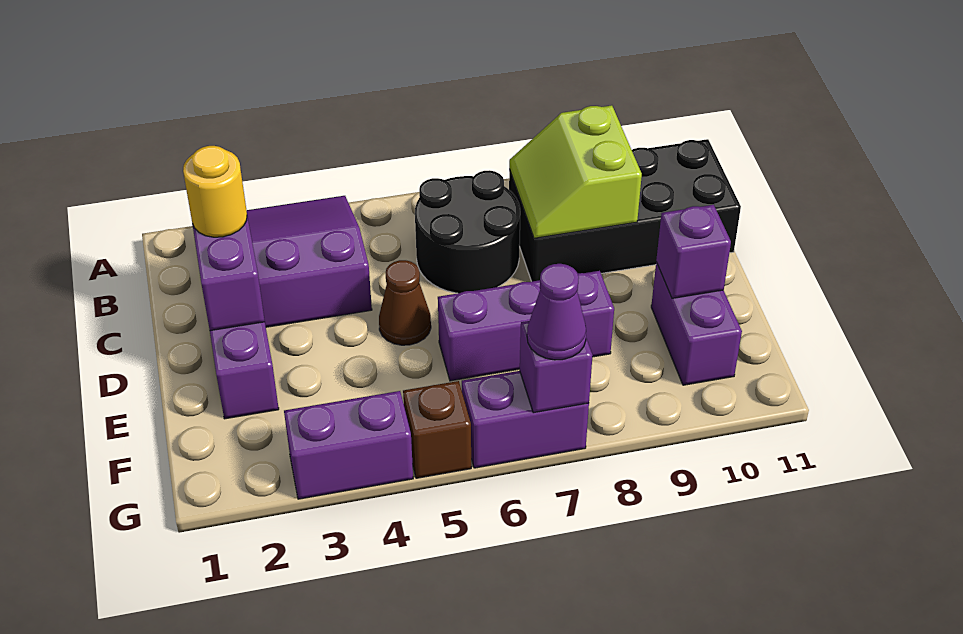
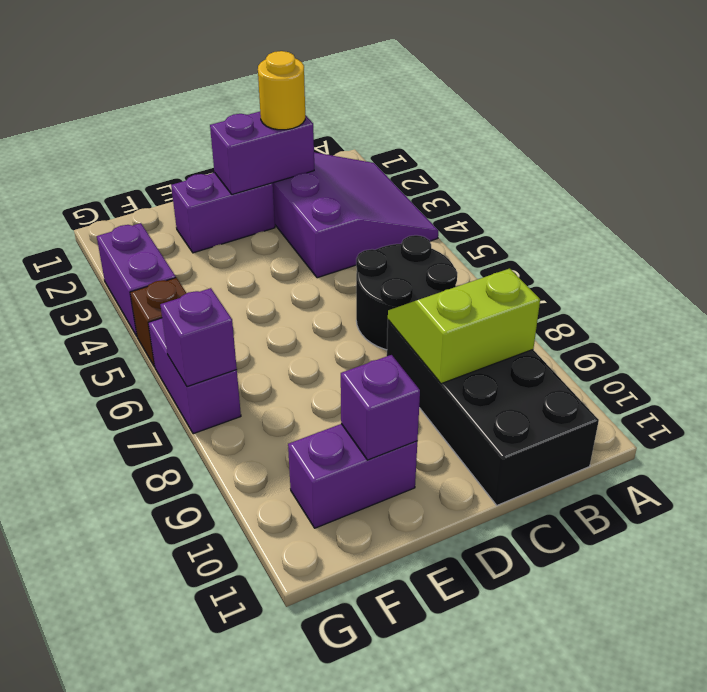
brown 1x1 cone [379,260,431,345] -> none
purple 1x3 brick [438,271,614,381] -> none
purple 1x1 cone [527,264,586,360] -> none

